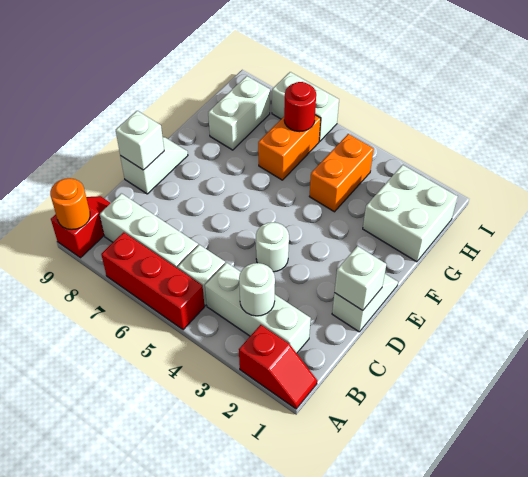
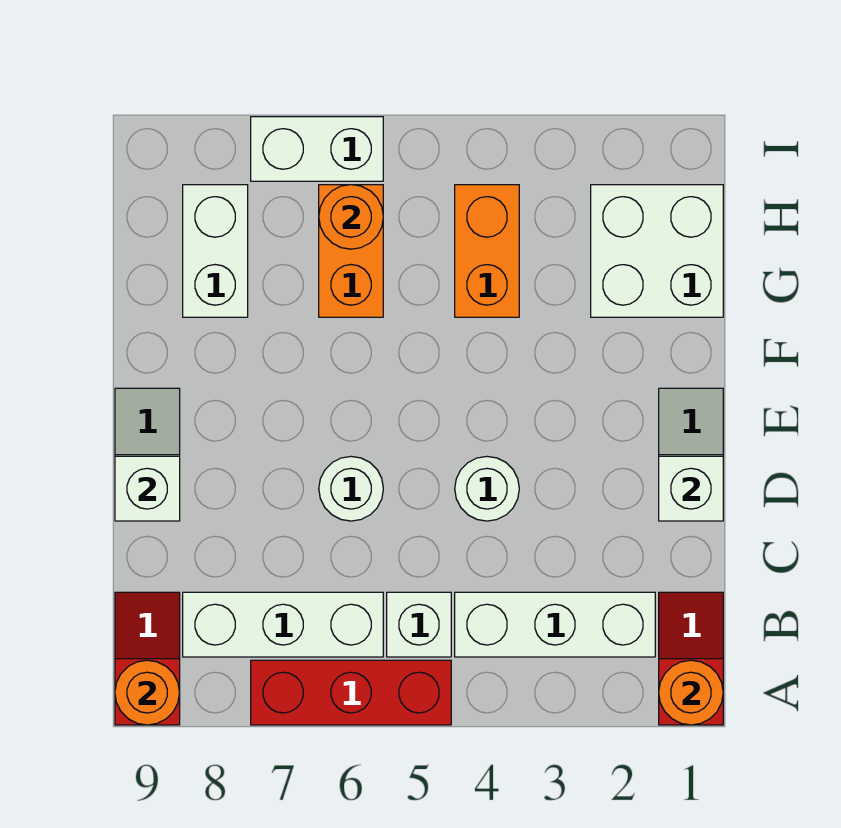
red 1x2 slope [239,325,317,409] -> red 1x2 slope turned to [659,592,723,725]
none -> orange 1x1 round brick [659,660,723,725]
white 1x1 round brick [239,263,275,316] -> white 1x1 round brick moved to [319,456,383,521]
red 1x1 round brick [284,82,316,132] -> orange 1x1 round brick [319,185,383,249]

